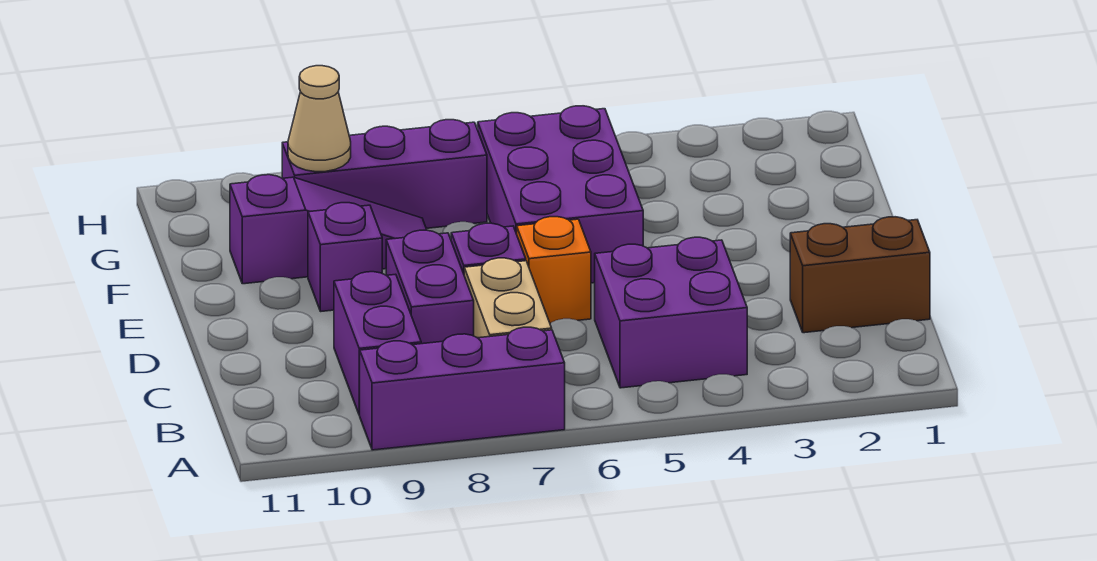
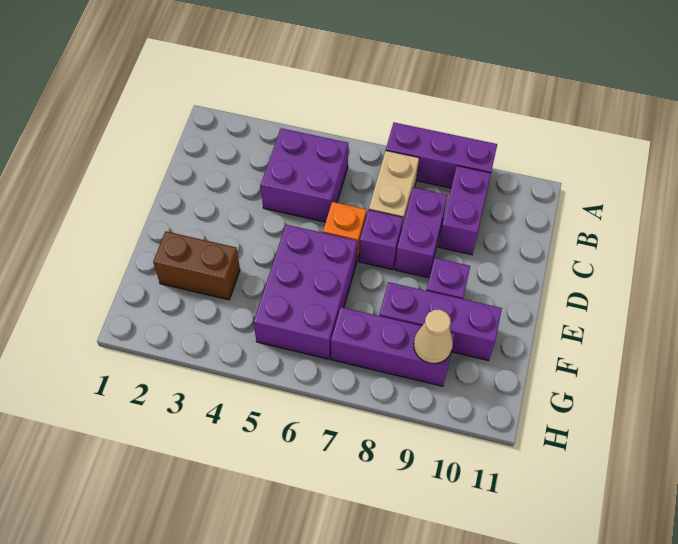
brown 1x2 brick [790,217,930,333] -> brown 1x2 brick moved to [153,231,240,300]
purple 1x3 slope [230,175,427,284] -> purple 1x3 brick [379,282,502,361]

